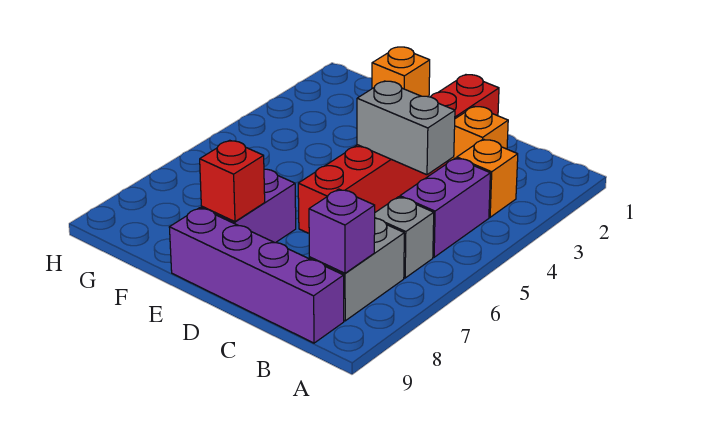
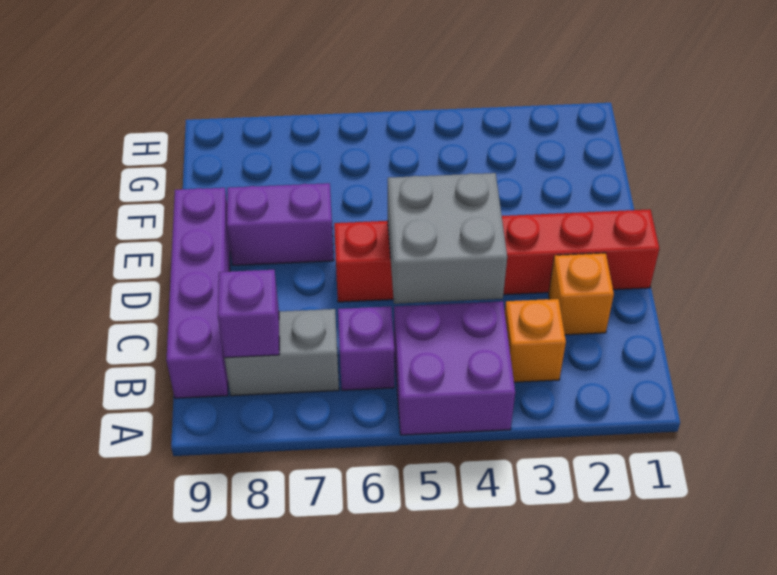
purple 1x2 brick [400,158,490,257] -> purple 2x2 brick [394,301,515,435]
grey 1x1 brick [375,197,434,278] -> purple 1x1 brick [338,306,395,390]
grey 1x2 brick [357,81,455,175] -> grey 2x2 brick [388,173,507,304]
red 1x1 brick [200,140,265,222] -> none
orange 1x1 brick [372,47,430,97] -> none

